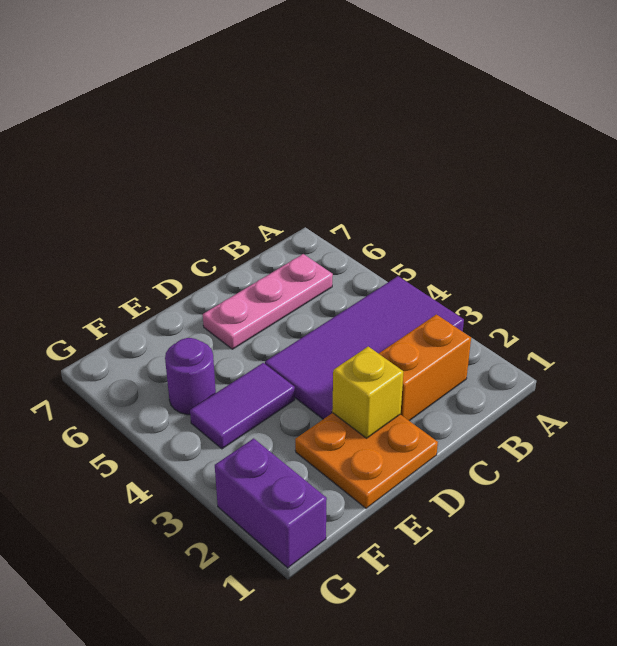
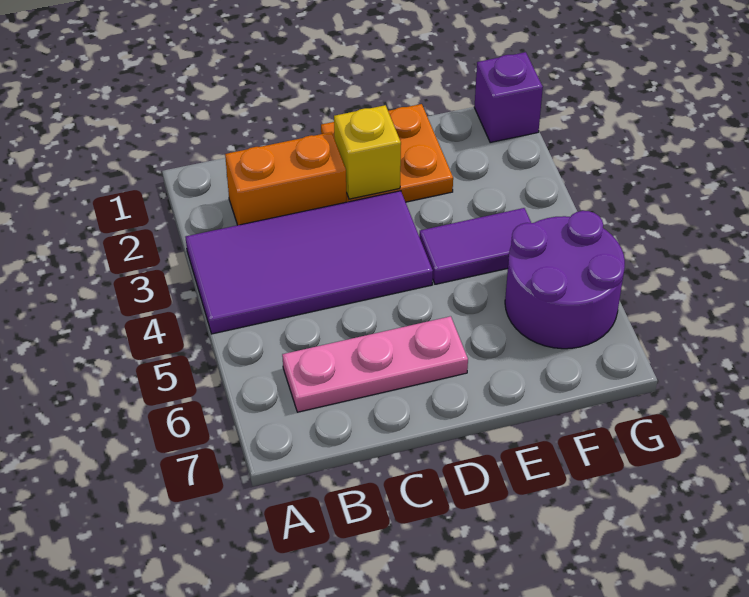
purple 1x1 round brick [165,338,216,415] -> purple 2x2 round brick [505,211,625,349]
purple 1x2 brick [215,438,327,568] -> purple 1x1 brick [474,52,543,143]

